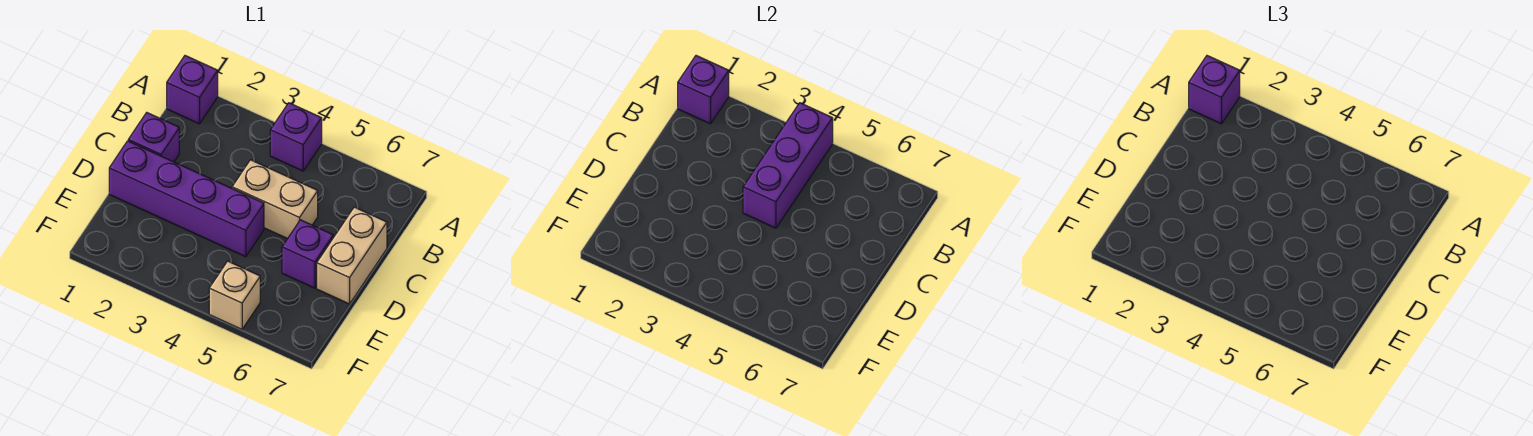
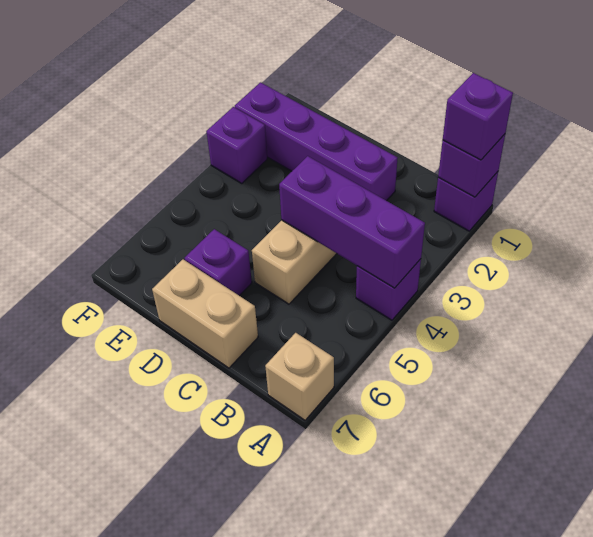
purple 1x1 brick [128,113,179,162] -> purple 1x1 brick moved to [206,107,267,183]
purple 1x4 brick [109,141,264,257] -> purple 1x4 brick turned to [235,82,398,201]
tan 1x1 brick [209,261,260,329] -> tan 1x1 brick moved to [265,333,334,420]

